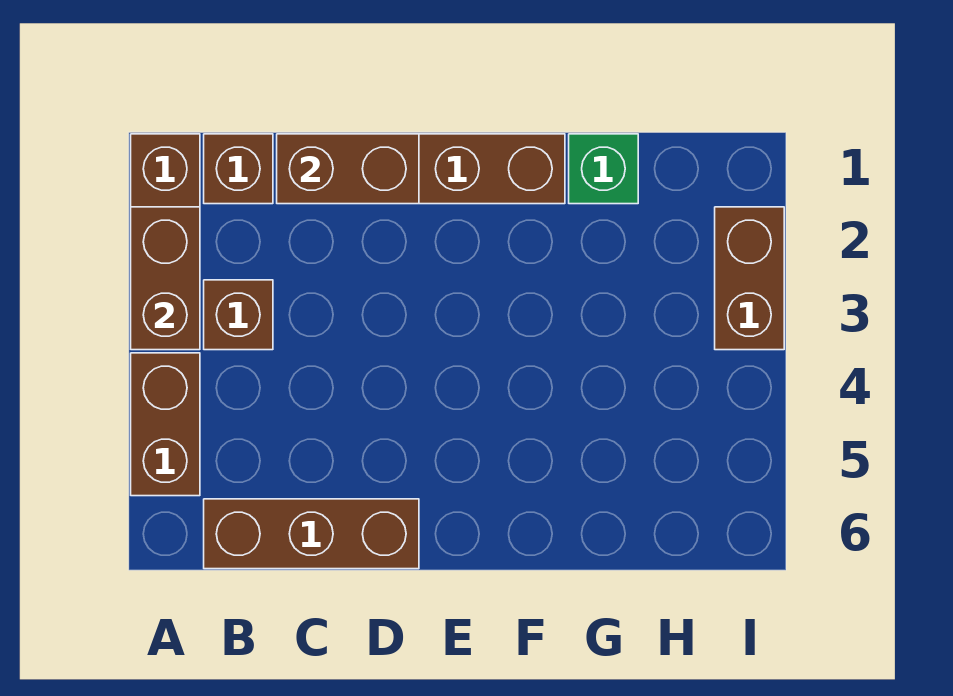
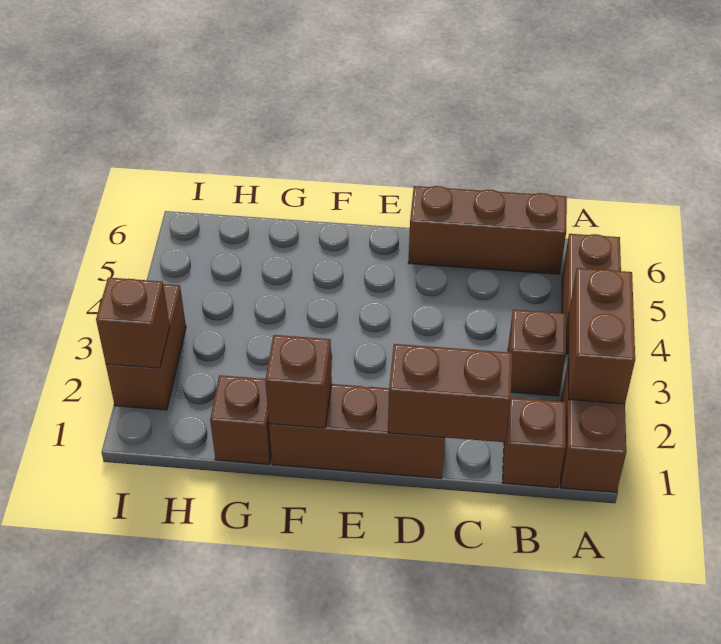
none -> brown 1x1 brick [265,335,332,428]
green 1x1 brick [569,134,638,204] -> brown 1x1 brick [210,375,271,465]
none -> brown 1x1 brick [96,278,170,368]

